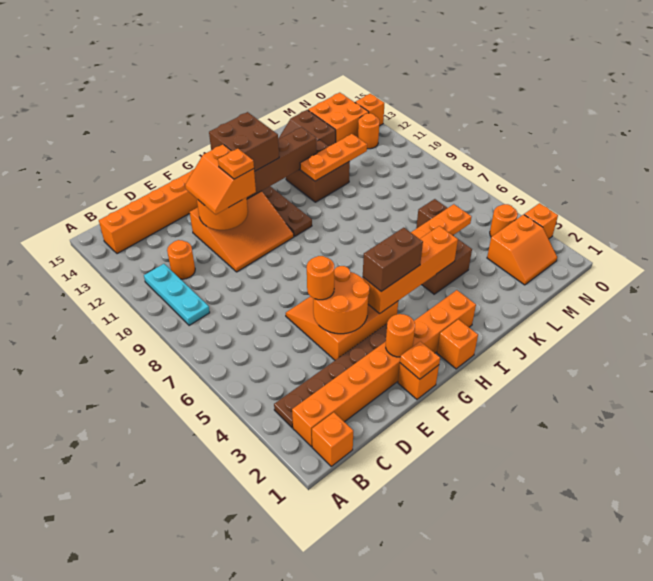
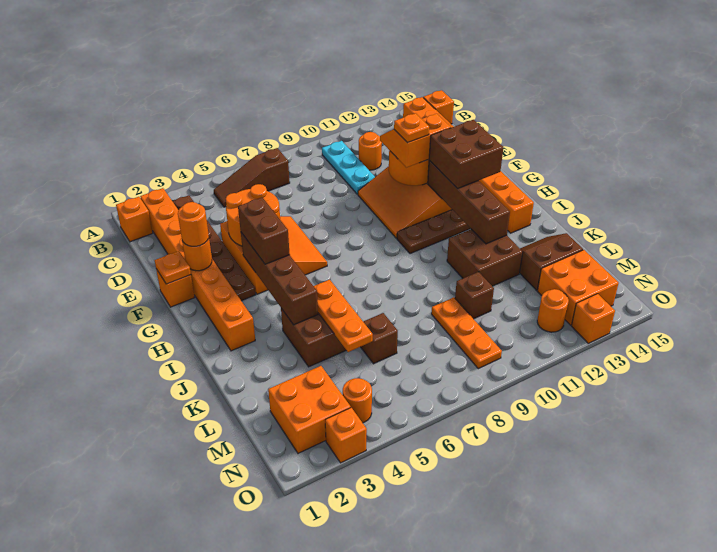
none -> brown 1x3 slope [214,148,290,207]
cyan 1x3 plate [144,264,210,326] -> cyan 1x3 plate turned to [322,141,375,194]
orange 1x1 round brick [307,256,334,300] -> orange 1x1 round brick moved to [178,202,209,246]
orange 1x4 brick [363,226,458,313] -> brown 1x4 brick [241,233,318,325]
orange 1x1 brick [437,319,478,369] -> orange 1x1 brick moved to [423,90,454,124]
orange 1x3 plate [300,134,367,181] -> orange 1x3 plate moved to [431,297,502,369]
none -> brown 1x1 brick [455,272,494,319]
orange 2x2 slope [487,215,557,285] -> orange 2x2 brick [268,366,351,453]

